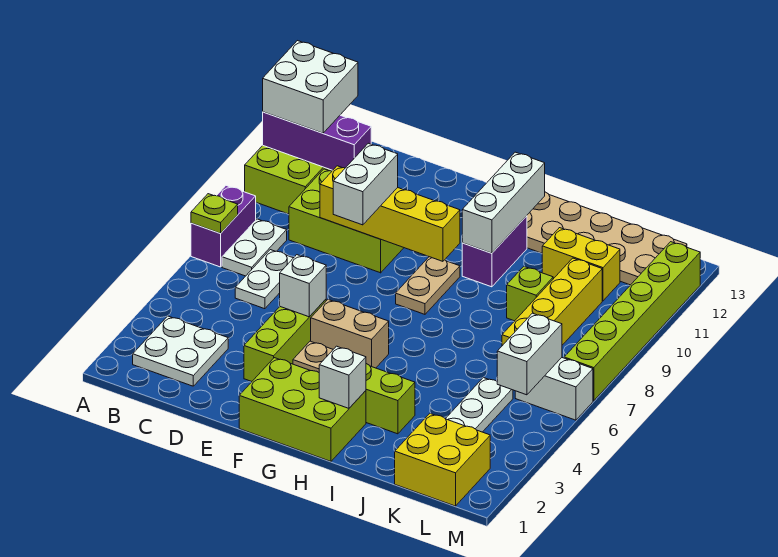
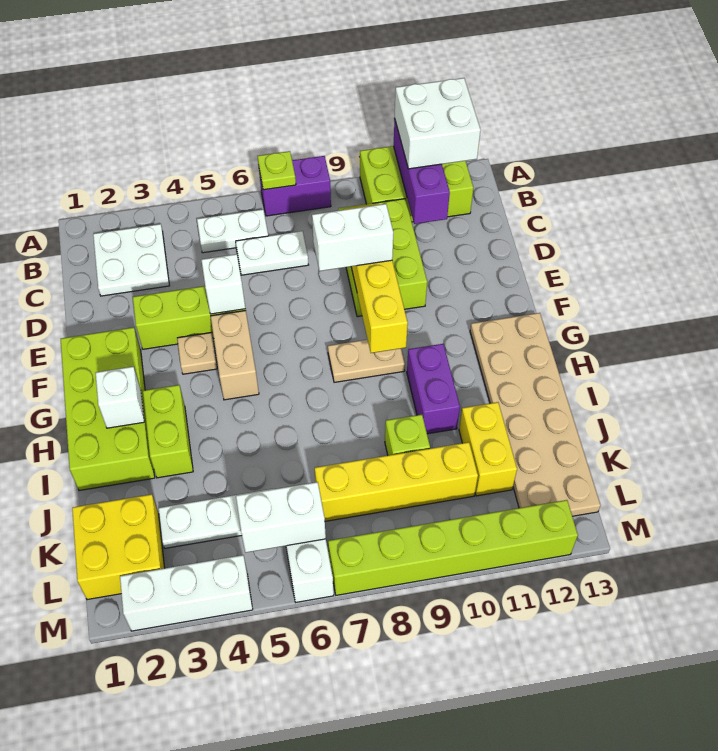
white 1x2 plate [222,219,287,276] -> white 1x2 plate moved to [197,209,268,253]
lime 2x3 brick [239,358,366,461] -> lime 2x4 brick [61,327,155,491]
purple 1x2 brick [462,216,527,287] -> purple 1x2 brick turned to [407,344,460,434]
white 1x3 brick [462,152,545,253] -> white 1x3 brick moved to [120,555,253,631]

